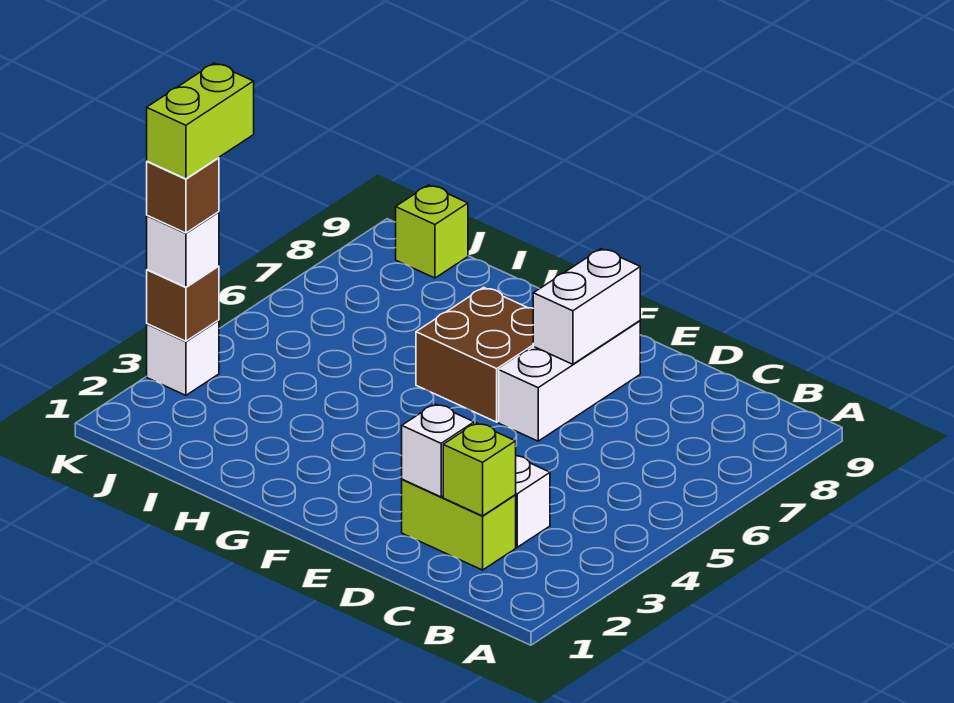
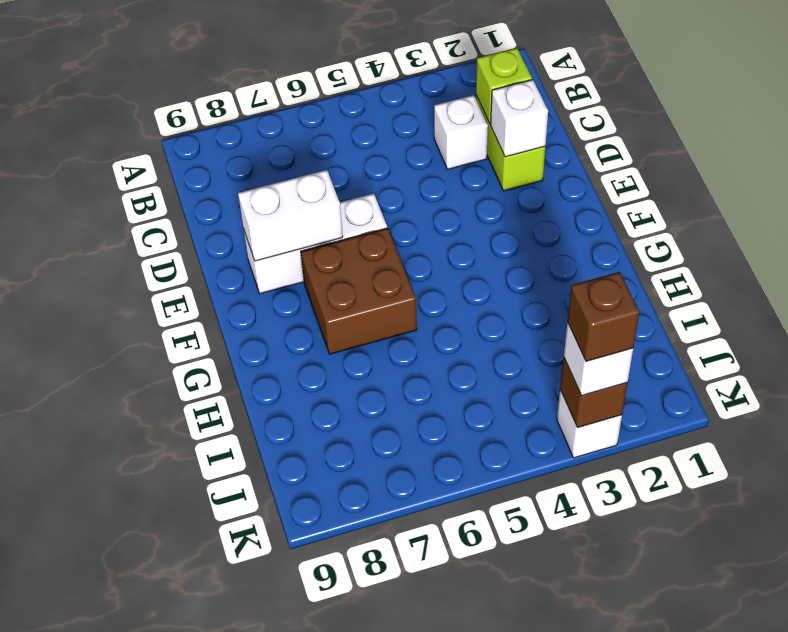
lime 1x1 brick [396,185,468,278] -> none
lime 1x2 brick [147,63,254,179] -> none

